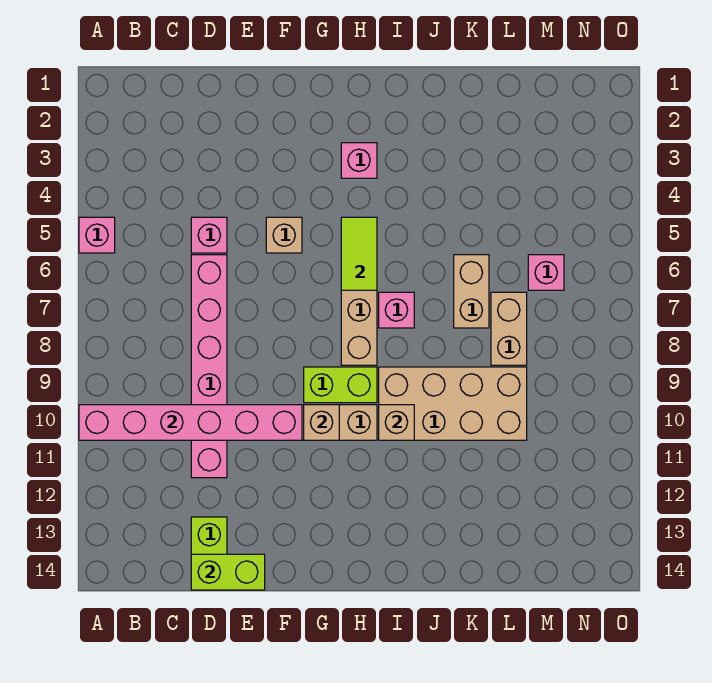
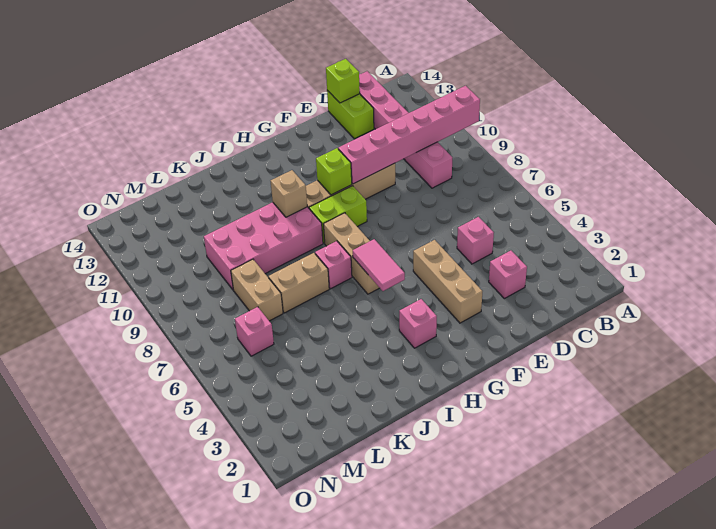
pink 1x1 brick [79,217,115,253] -> pink 1x1 brick moved to [489,251,527,299]
pink 1x6 brick [191,255,227,478] -> pink 1x6 brick moved to [359,71,453,188]
lime 1x2 brick [191,554,265,590] -> lime 1x1 brick [326,59,360,103]
tan 1x1 brick [266,217,302,253] -> tan 1x3 brick [413,240,482,323]
tan 1x1 brick [304,405,339,440] -> lime 1x1 brick [316,148,352,195]
lime 1x2 tile [341,217,377,290] -> pink 1x2 tile [353,239,405,291]
tan 2x4 brick [379,367,527,440] -> pink 2x4 brick [204,202,323,290]
tan 1x2 brick [454,255,489,328] -> tan 1x2 brick turned to [269,253,329,313]

